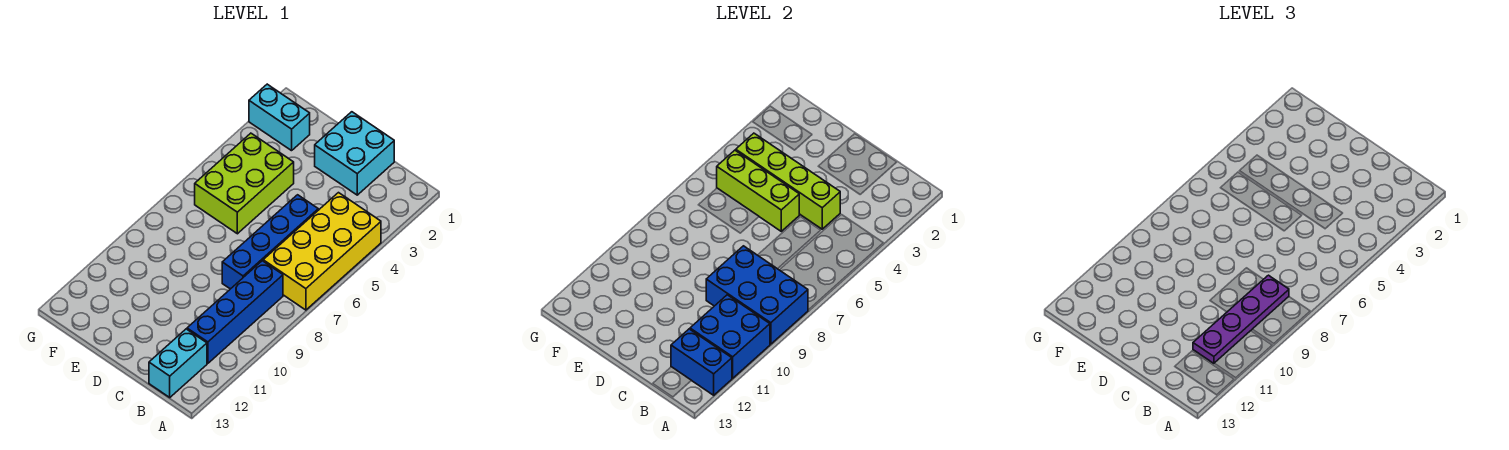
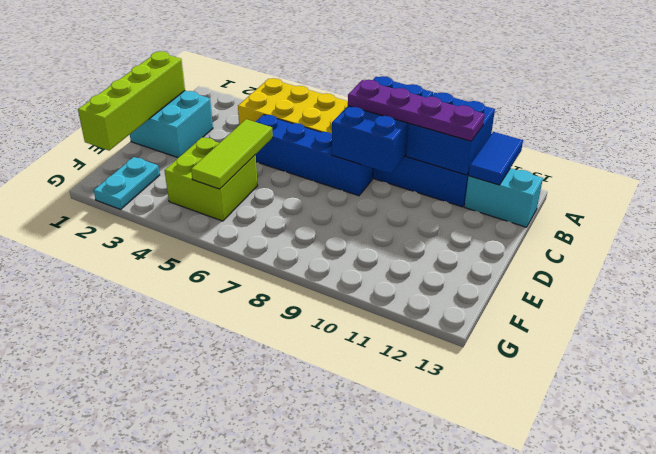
blue 1x2 brick [671,329,732,395] -> blue 1x2 tile [469,132,523,185]
lime 1x4 brick [736,133,840,229] -> lime 1x4 brick moved to [78,51,185,150]
lime 1x3 brick [717,150,799,231] -> lime 1x3 tile [191,119,273,189]
lime 2x3 brick [195,133,294,234] -> lime 2x2 brick [164,137,258,221]
cyan 1x2 brick [249,84,310,151] -> cyan 1x2 plate [94,157,160,209]

